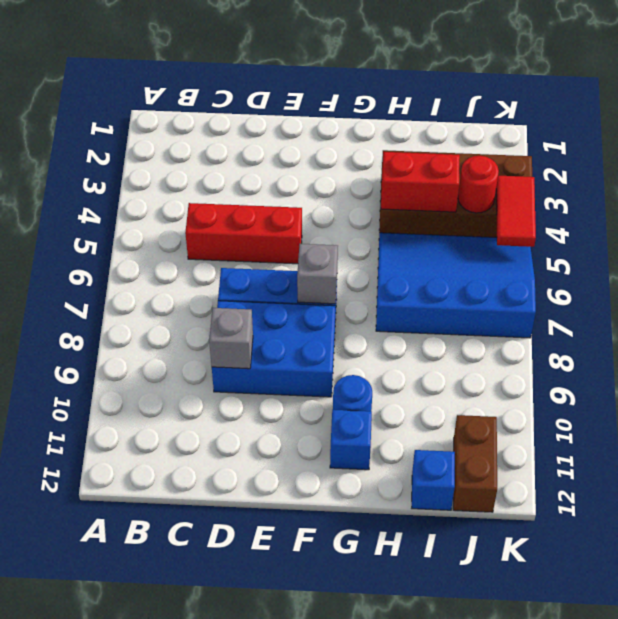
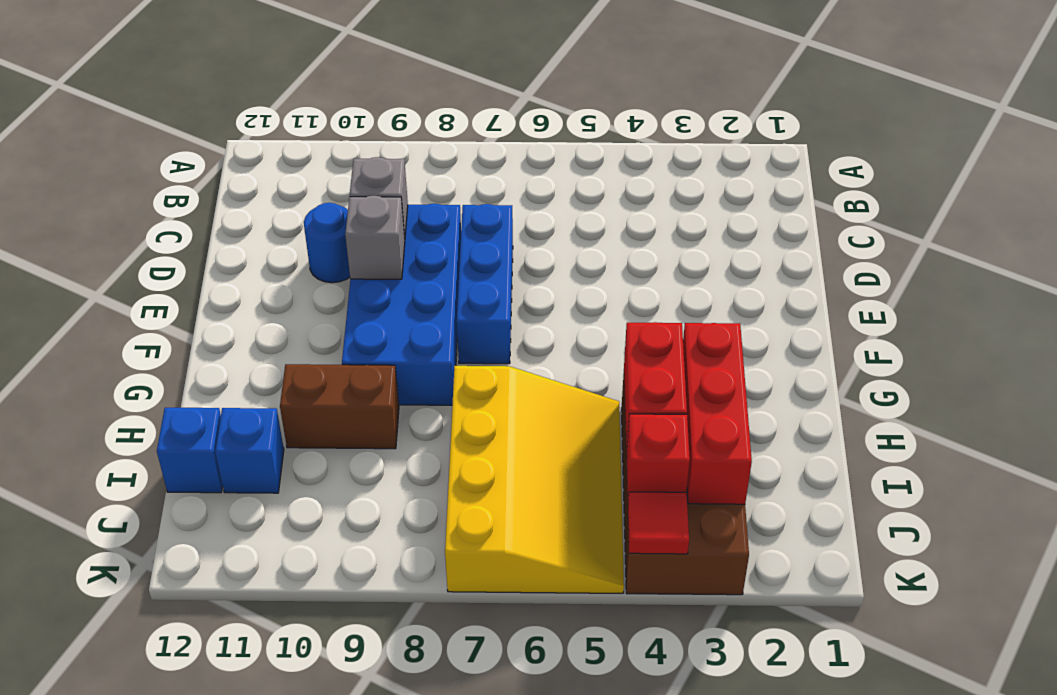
red 1x3 brick [185,203,302,264] -> red 1x3 brick moved to [683,323,752,504]
blue 2x3 brick [212,301,336,397] -> blue 2x4 brick [342,204,461,405]
grey 1x1 brick [297,244,338,304] -> grey 1x1 brick moved to [345,196,405,279]
blue 1x1 round brick [333,375,372,411] -> blue 1x1 round brick moved to [304,203,350,283]
blue 1x1 brick [330,410,372,470] -> blue 1x1 brick moved to [215,408,284,493]
blue 3x4 slope [376,233,536,338] -> yellow 3x4 slope [445,366,624,593]
red 1x1 round brick [458,156,499,213] -> red 1x1 brick [626,414,690,495]
brown 1x2 brick [453,415,497,512] -> brown 1x2 brick moved to [280,364,399,449]
red 1x2 tile [496,176,536,247] -> red 1x1 tile [628,492,689,554]

